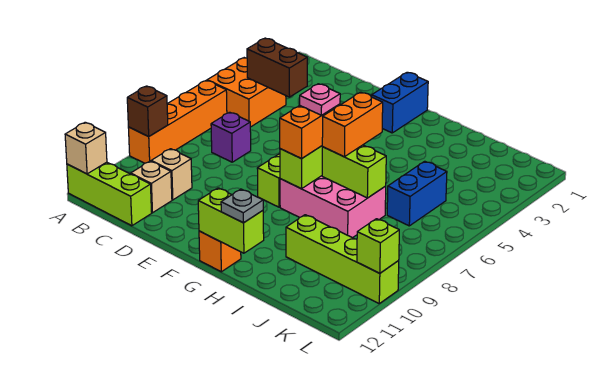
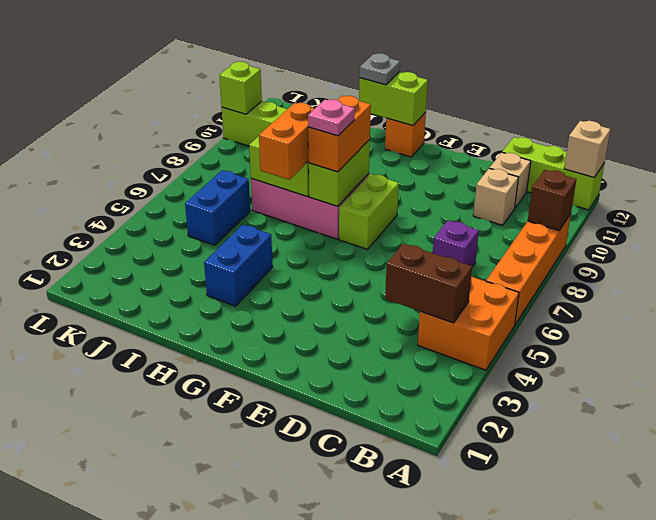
blue 1x2 brick [372,72,428,133] -> blue 1x2 brick moved to [204,224,273,306]

